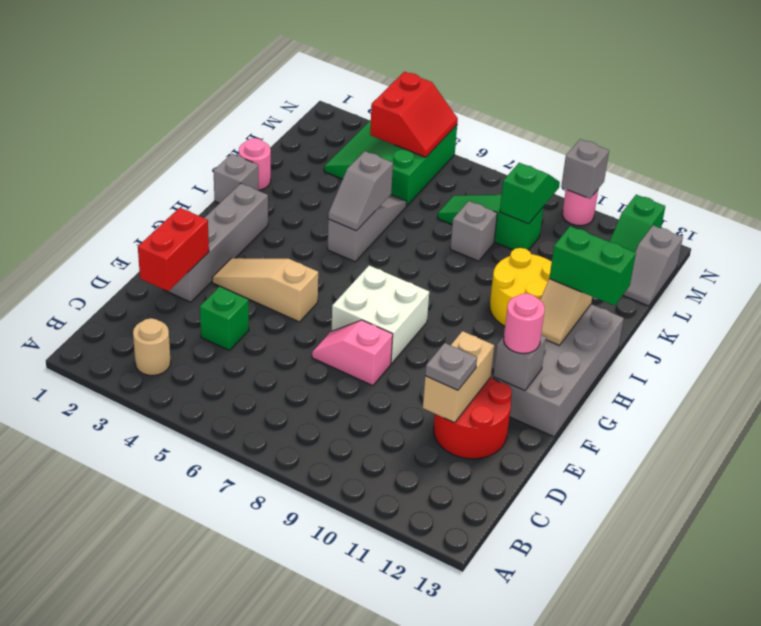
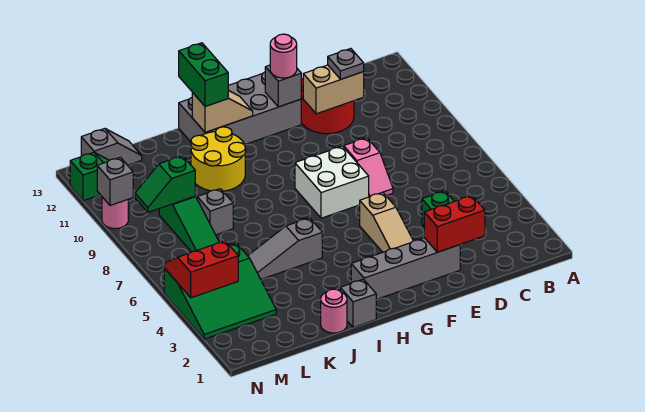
tan 1x1 round brick [133,318,171,375] -> none
grey 1x2 slope [328,151,393,231] -> none

